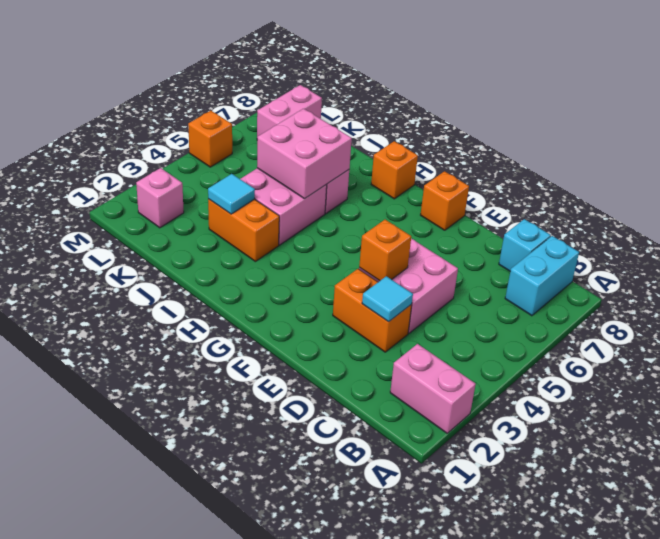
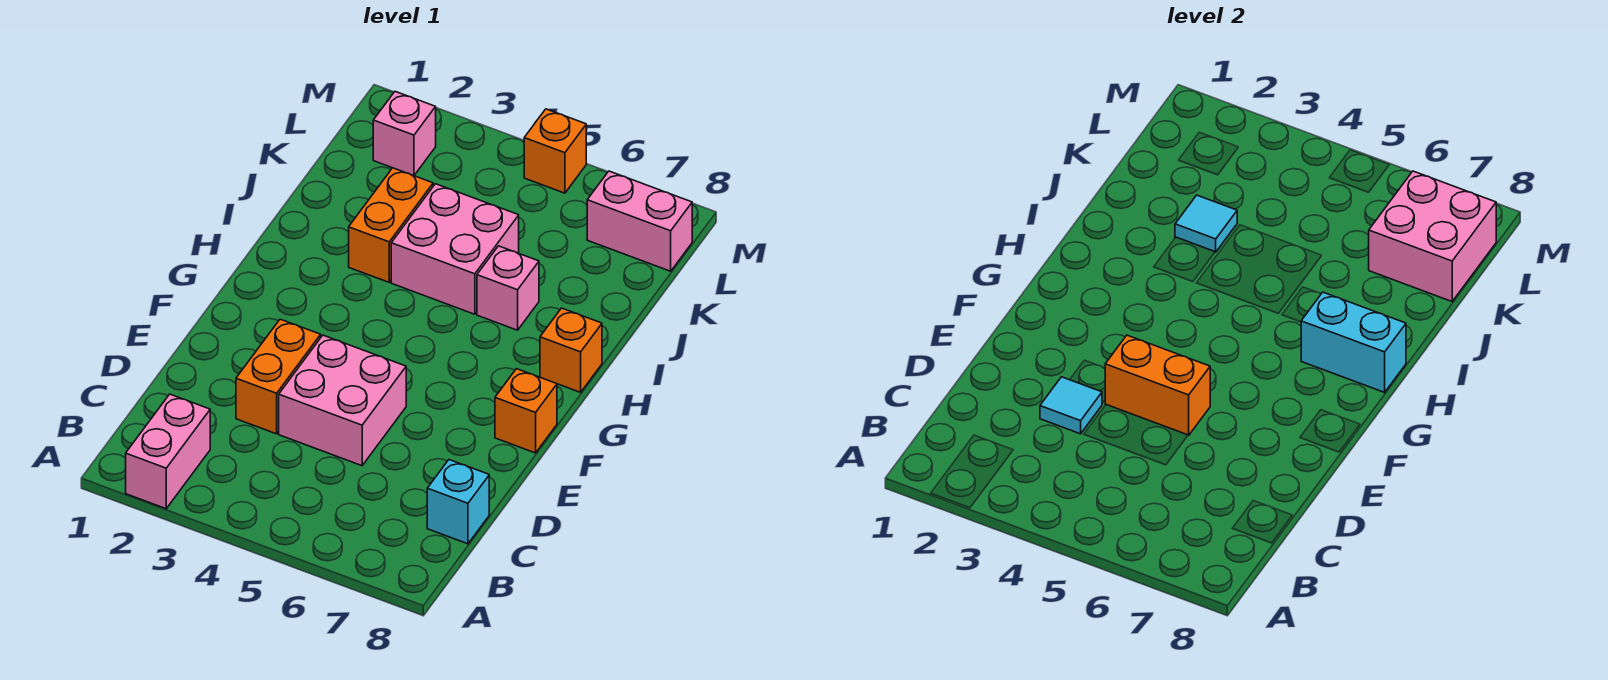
cyan 1x2 brick [505,236,579,316] -> cyan 1x2 brick moved to [1301,292,1406,392]
orange 1x1 brick [359,220,411,281] -> orange 1x2 brick [1105,335,1210,435]
pink 2x2 brick [257,109,352,199] -> pink 2x2 brick moved to [1369,171,1496,301]

